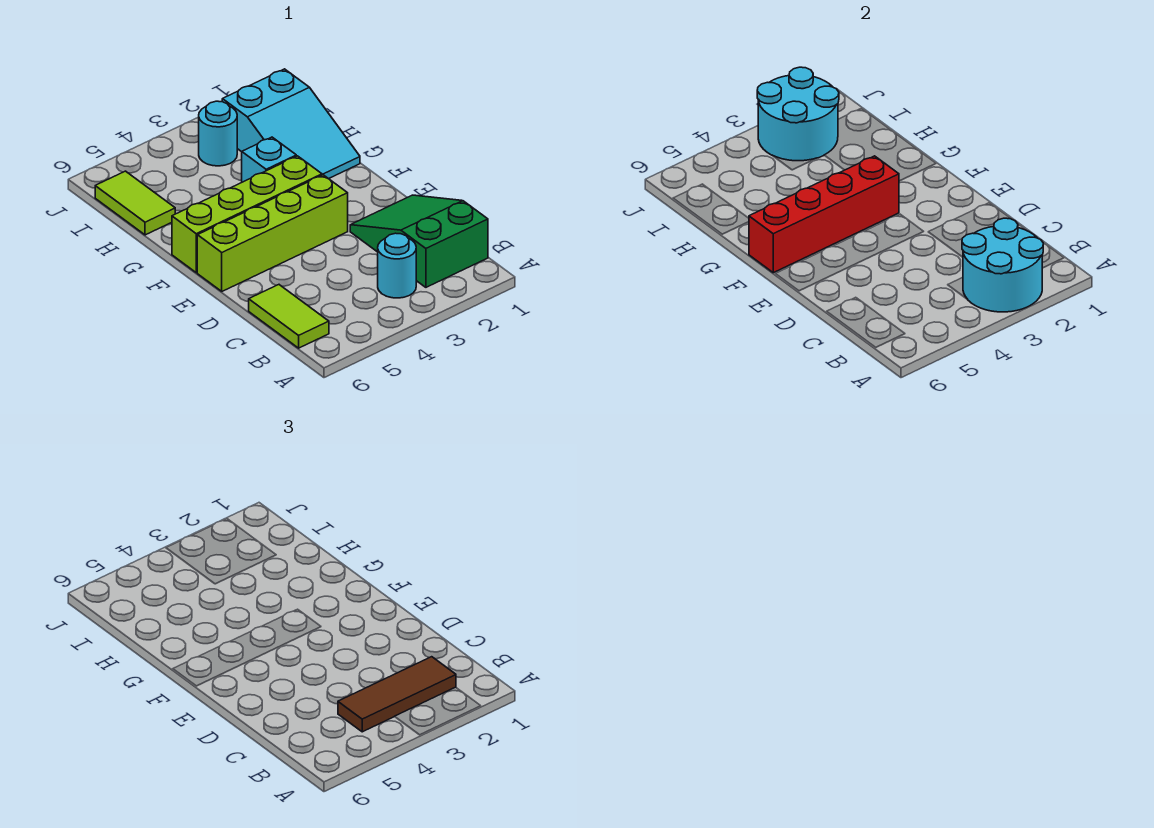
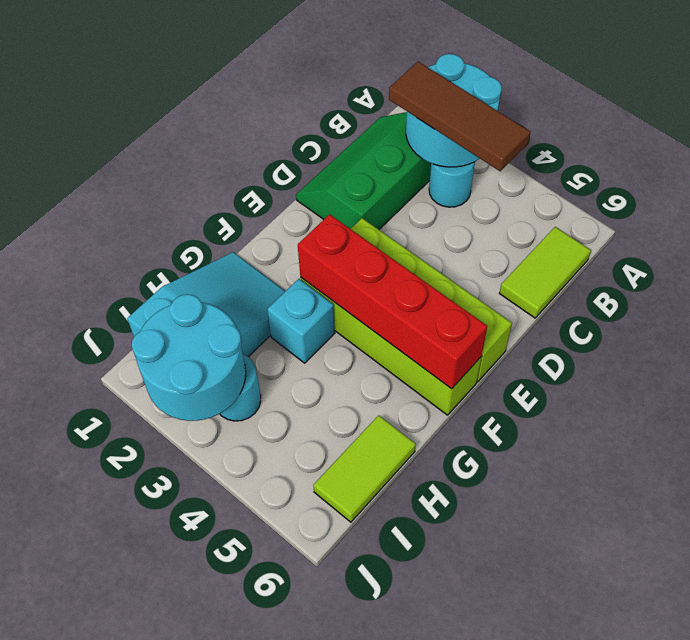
green 2x3 slope [350,195,488,287] -> green 2x3 slope turned to [296,112,431,229]

